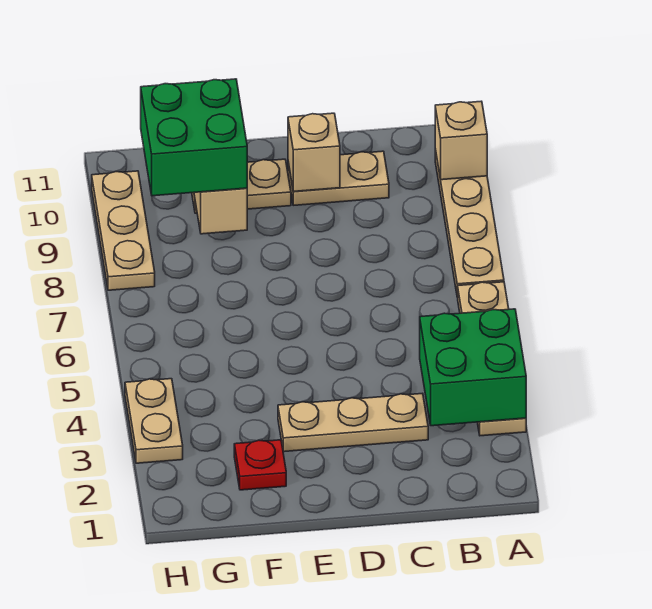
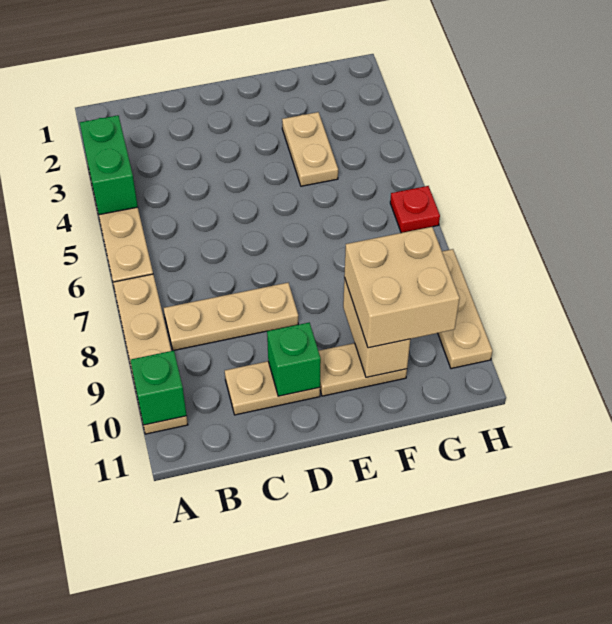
green 2x2 brick [420,309,526,426] -> green 1x2 brick [80,115,138,215]
tan 1x1 brick [435,101,487,180] -> green 1x1 brick [130,351,187,425]
tan 1x3 plate [278,393,428,452] -> tan 1x3 plate moved to [164,283,298,351]
tan 1x1 brick [288,113,340,191] -> green 1x1 brick [267,322,321,396]
red 1x1 plate [234,440,286,490] -> red 1x1 plate moved to [390,186,440,233]
green 2x2 brick [141,79,247,196] -> tan 2x2 brick [344,227,460,348]
tan 1x2 plate [125,379,183,463] -> tan 1x2 plate moved to [282,112,338,186]

